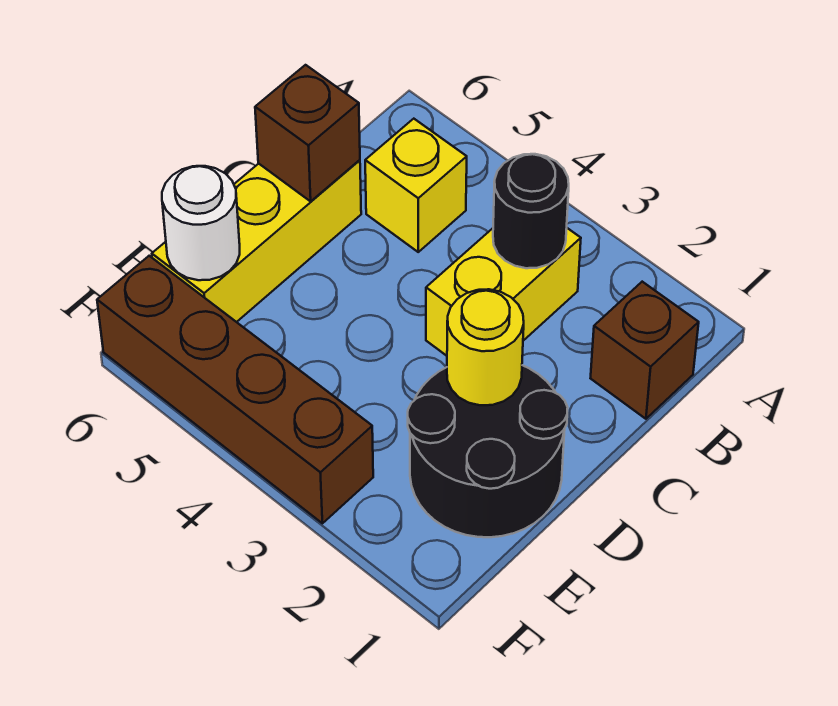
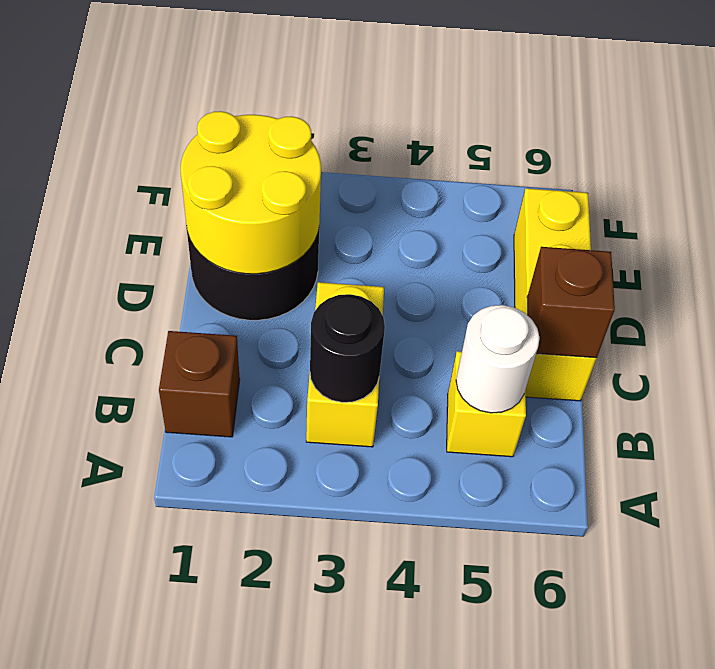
yellow 1x1 round brick [447,289,524,405] -> yellow 2x2 round brick [181,111,321,274]
white 1x1 round brick [162,166,240,280] -> white 1x1 round brick moved to [456,305,540,413]
brown 1x4 brick [97,256,373,523] -> none

